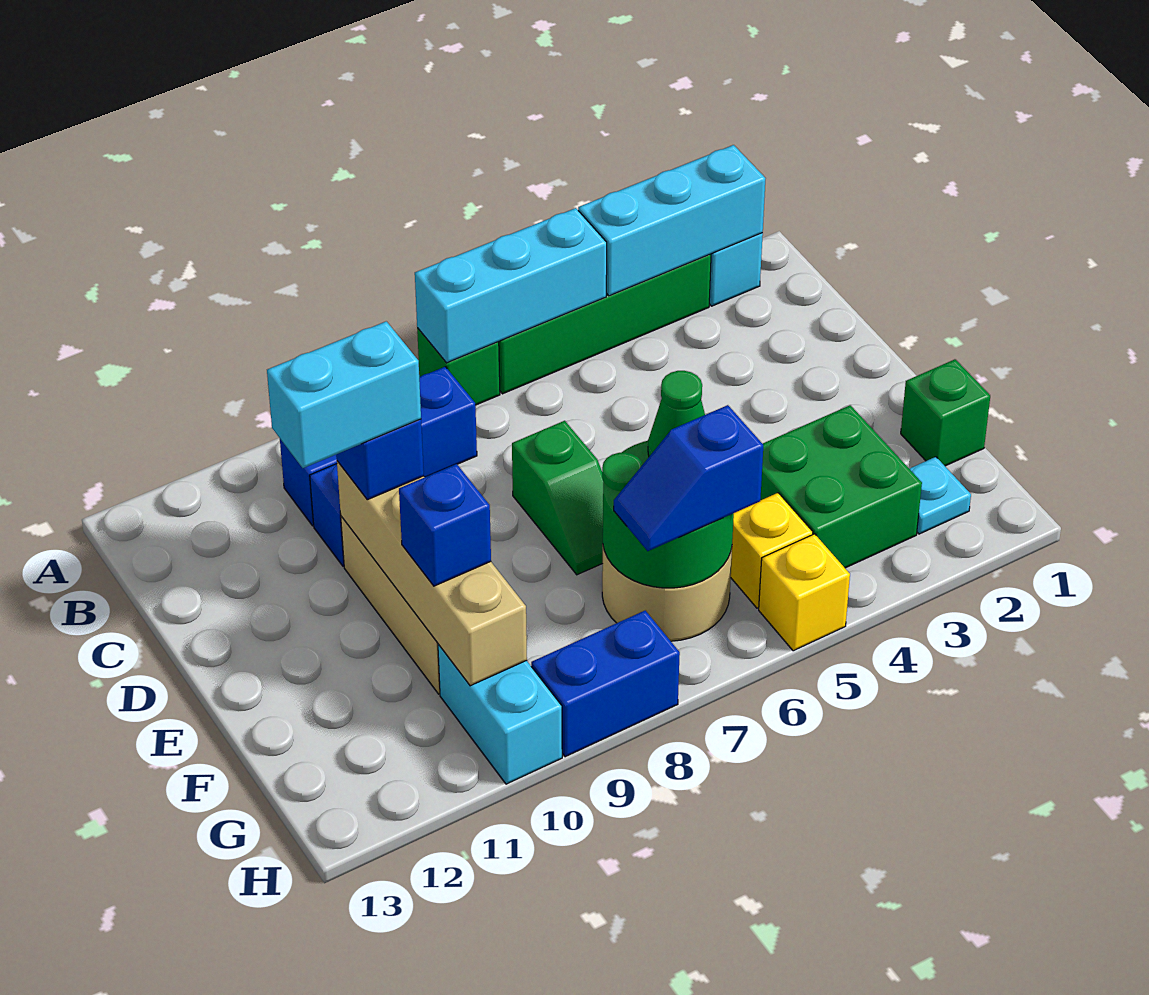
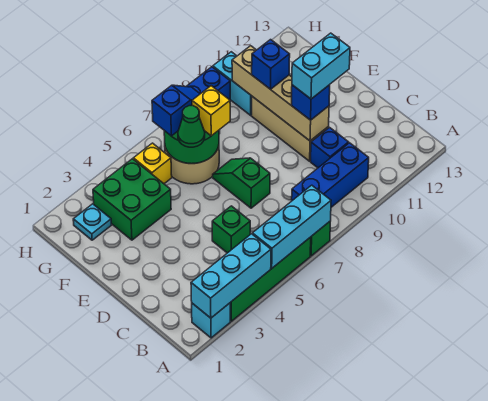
green 1x1 brick [901,359,990,466] -> green 1x1 brick moved to [212,206,250,253]
yellow 1x1 brick [759,534,850,651] -> yellow 1x1 brick moved to [192,86,230,136]

